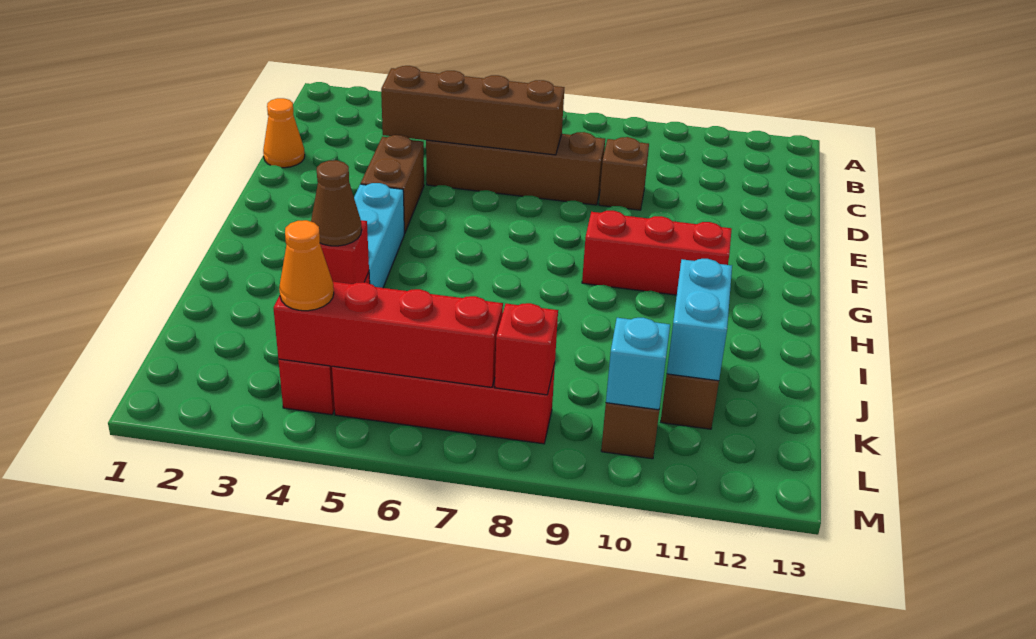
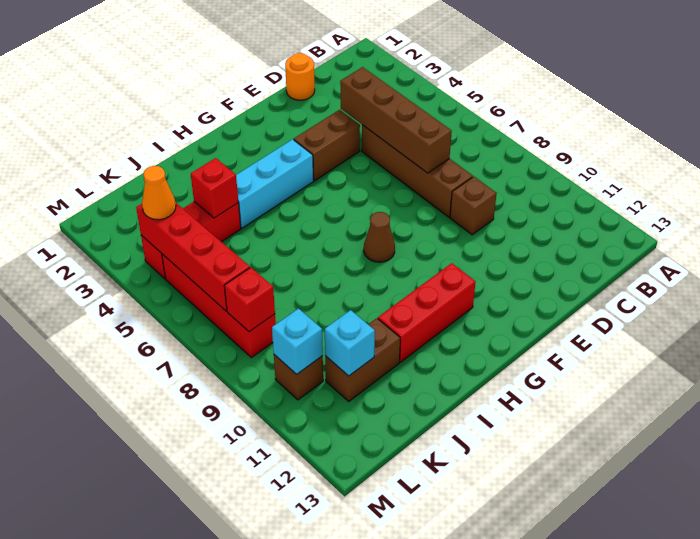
orange 1x1 cone [263,98,305,168] -> orange 1x1 round brick [285,53,315,100]
red 1x3 brick [582,211,732,295] -> red 1x3 brick turned to [378,263,475,362]
brown 1x1 cone [311,160,362,246] -> brown 1x1 cone moved to [364,212,395,262]
cyan 1x2 brick [667,259,732,381] -> cyan 1x1 brick [325,310,375,376]

